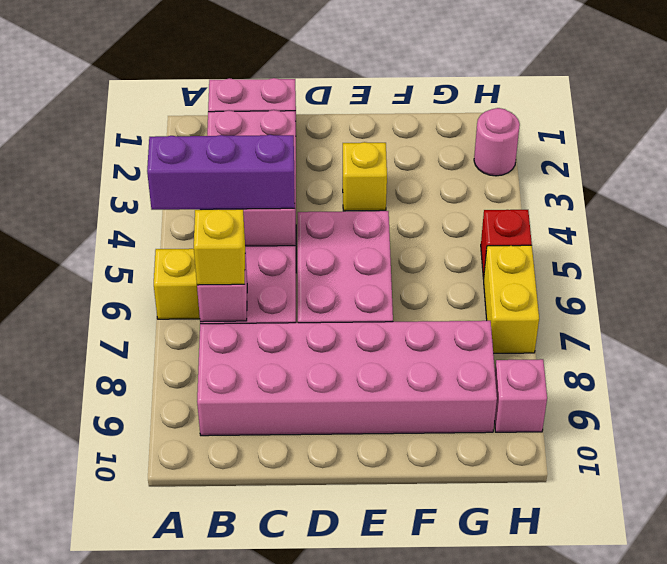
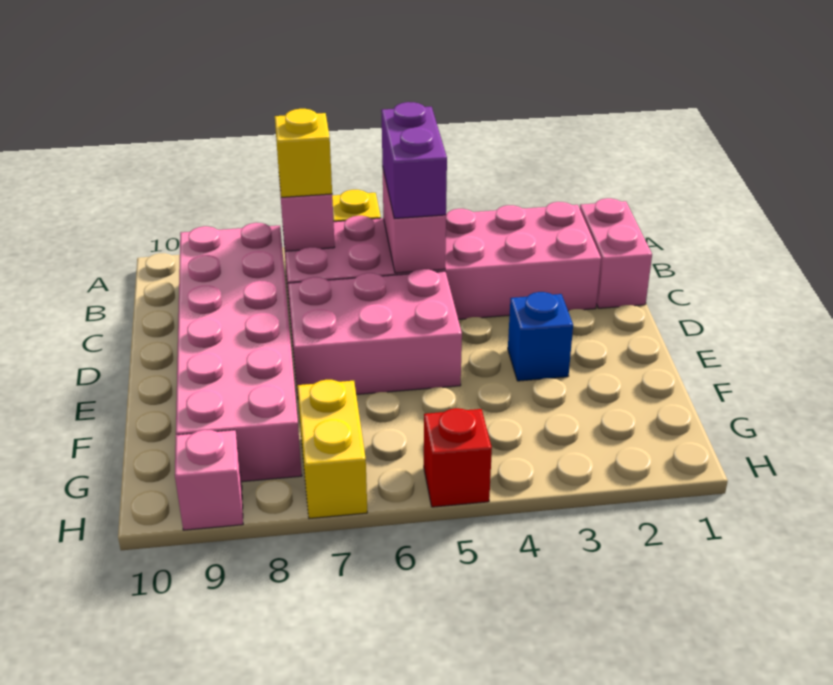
purple 1x3 brick [147,135,295,210] -> purple 1x2 brick [381,102,447,219]
yellow 1x1 brick [343,142,387,211] -> blue 1x1 brick [508,292,573,381]
pink 1x1 round brick [474,108,520,176] -> none
yellow 1x2 brick [483,245,539,353] -> yellow 1x2 brick turned to [298,380,367,519]

